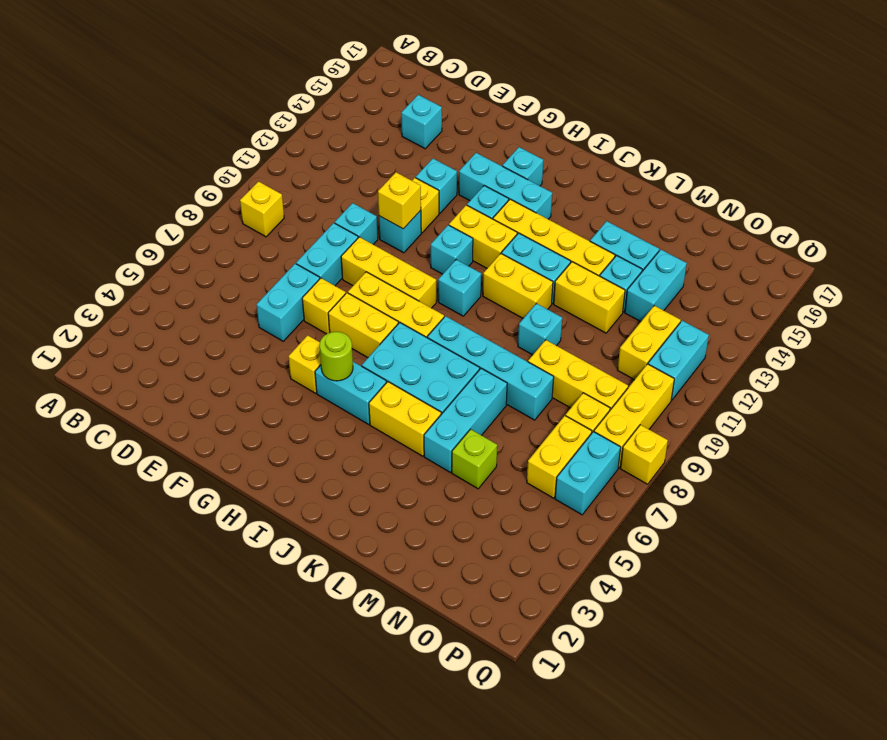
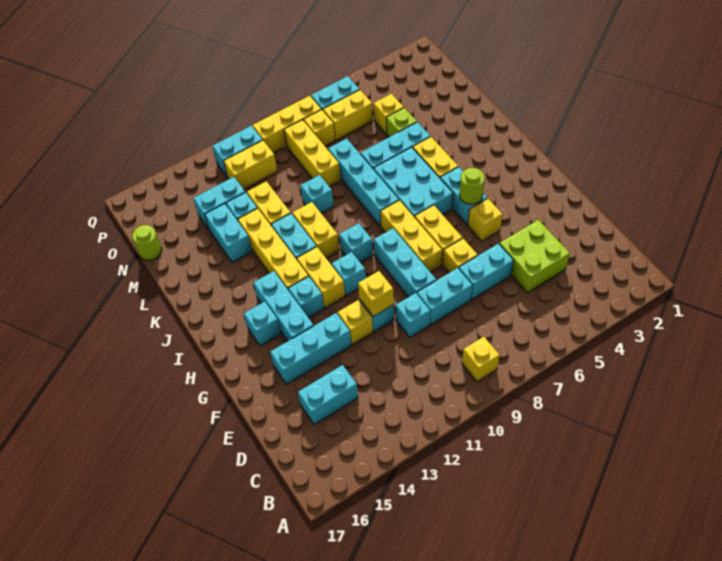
none -> lime 2x2 brick [500,220,570,293]
cyan 1x1 brick [401,95,442,149] -> cyan 1x2 brick [298,365,358,425]
yellow 1x3 brick [341,237,436,308] -> cyan 1x3 brick [374,228,436,297]
cyan 1x1 brick [416,159,457,213] -> cyan 1x3 brick [270,313,351,384]
none -> lime 1x1 round brick [132,225,162,260]
yellow 1x1 brick [620,425,668,484] -> yellow 1x1 brick moved to [374,94,404,134]

